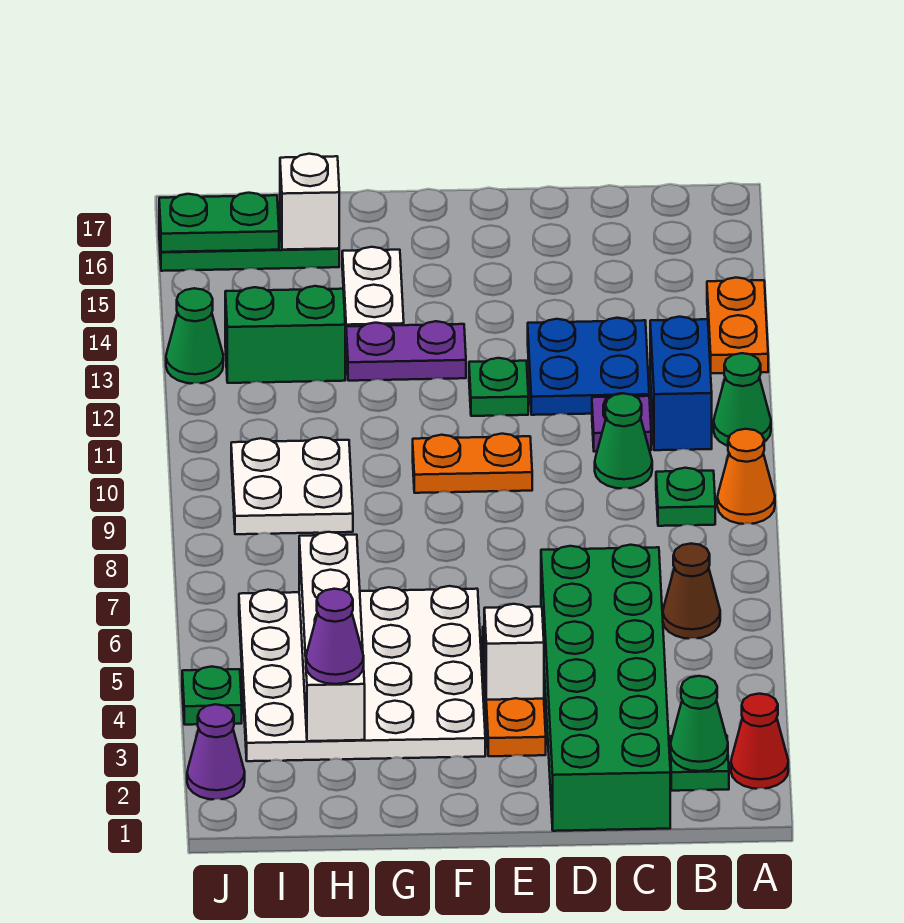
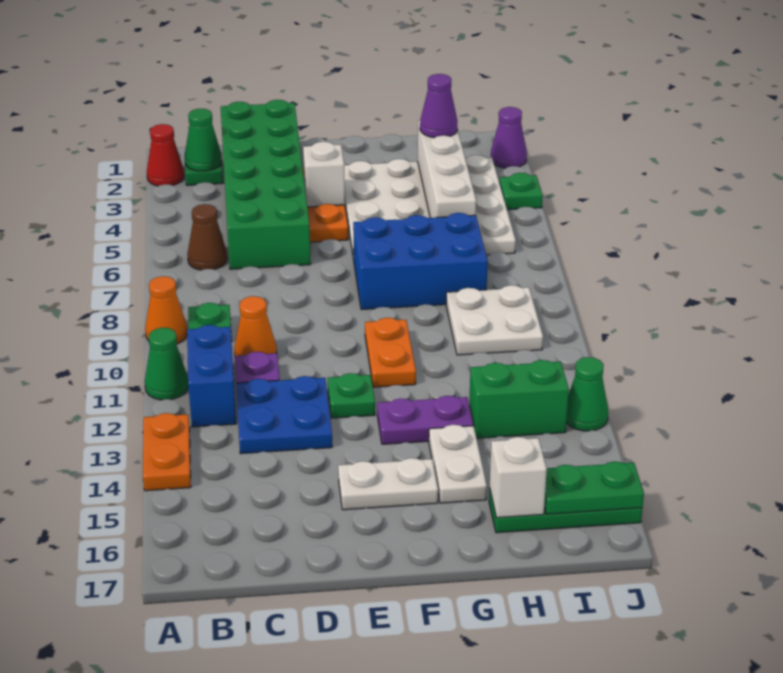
green 1x1 cone [595,393,652,488] -> orange 1x1 cone [234,296,277,356]
orange 1x2 plate [413,434,532,493] -> orange 1x2 plate turned to [365,318,416,387]
none -> white 1x2 plate [338,458,438,510]
none -> blue 2x3 brick [353,213,488,310]

